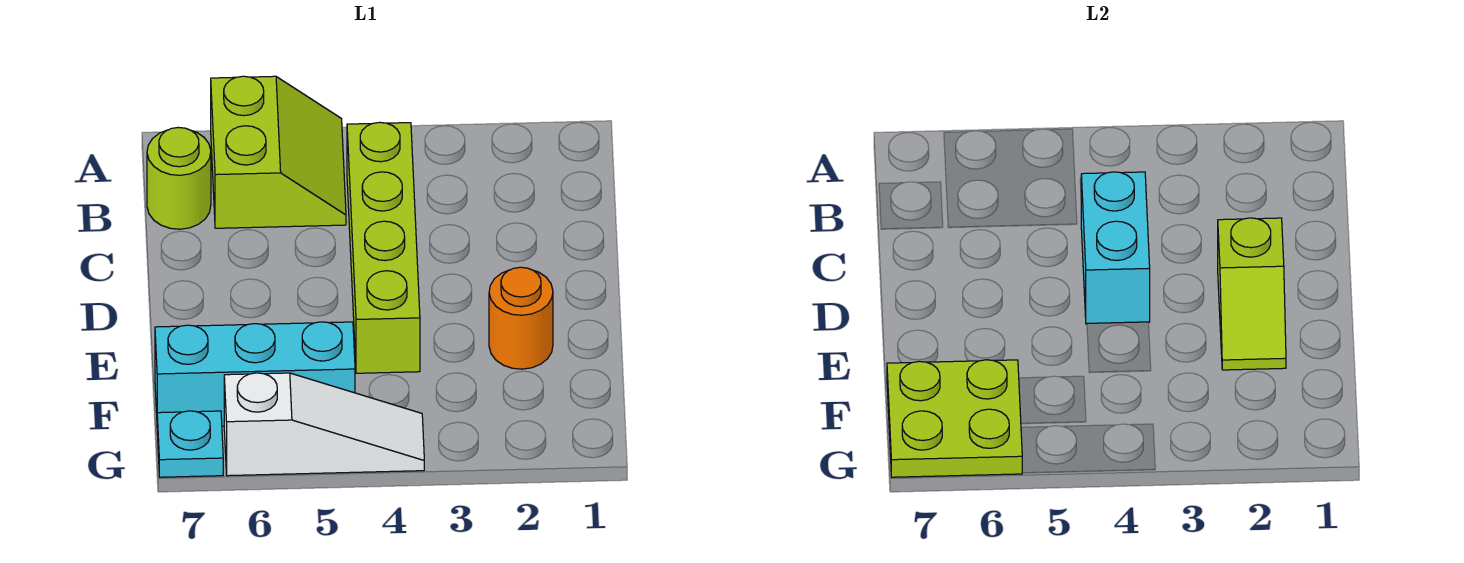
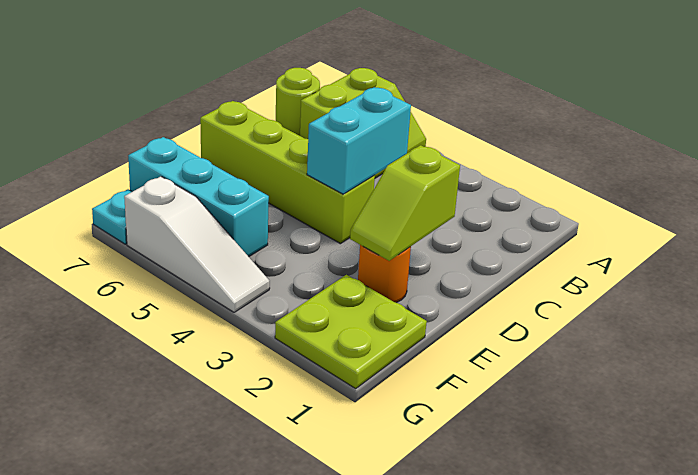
lime 1x4 brick [347,122,420,373] -> lime 1x4 brick turned to [200,101,375,244]
lime 2x2 plate [887,360,1022,477] -> lime 2x2 plate moved to [275,275,427,389]

